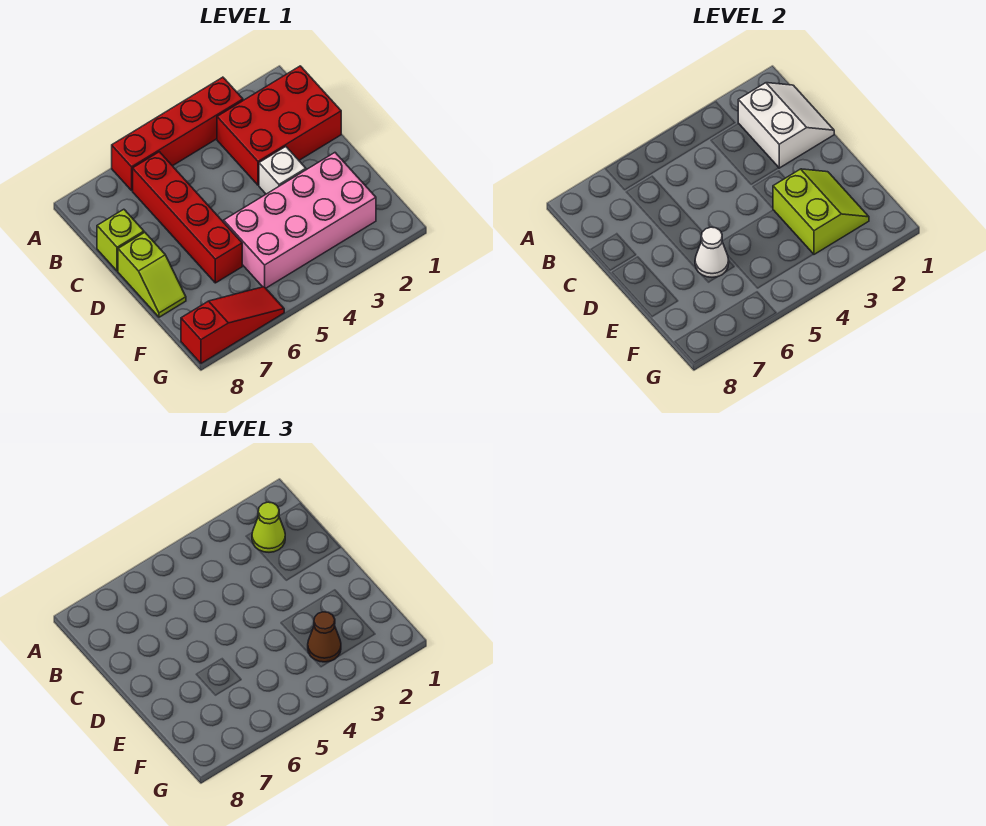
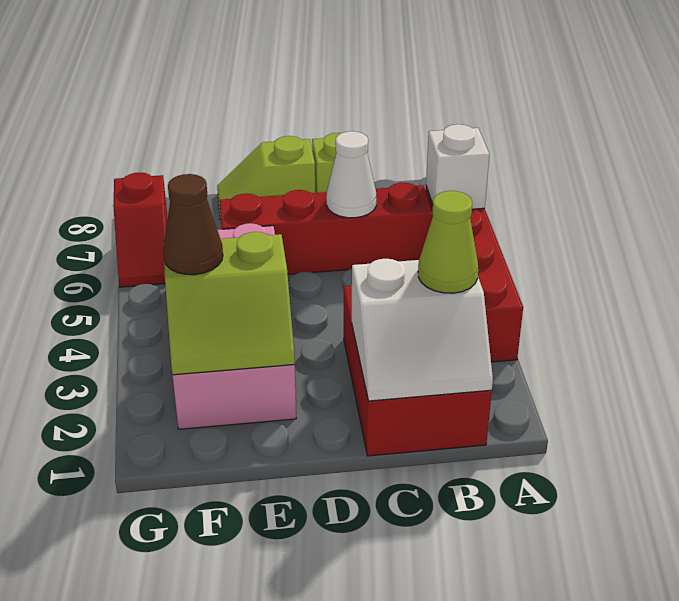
white 1x1 brick [259,147,306,194] -> white 1x1 brick moved to [426,124,490,209]
white 1x1 cone [695,227,729,277] -> white 1x1 cone moved to [326,131,376,218]
red 1x3 slope [181,287,284,363] -> red 1x2 slope [113,172,168,287]

